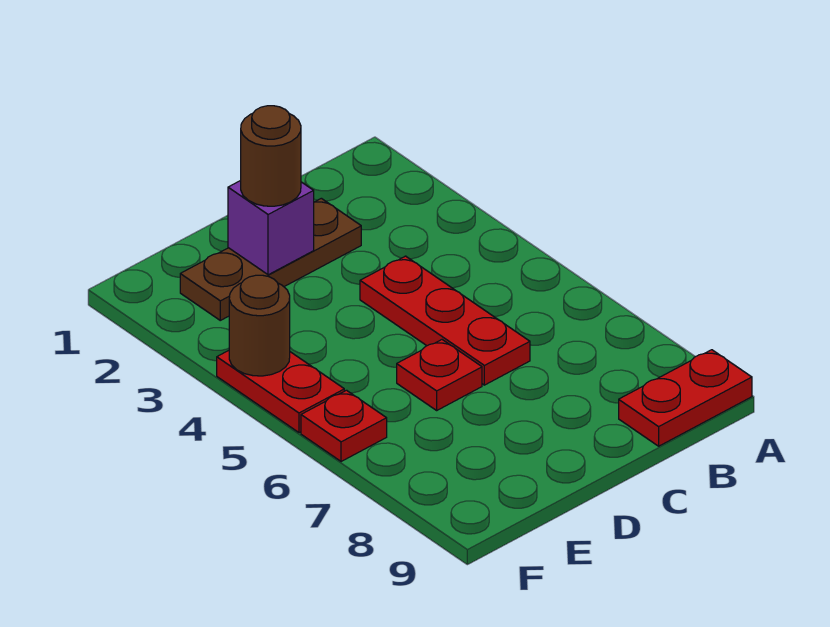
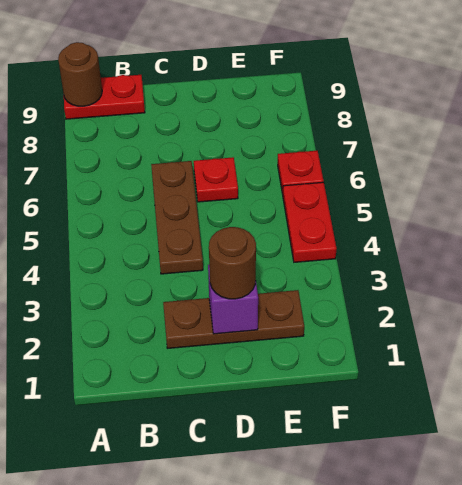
red 1x3 plate [360,256,530,385] -> brown 1x3 plate [151,161,203,274]
brown 1x1 round brick [229,275,290,376] -> brown 1x1 round brick moved to [58,42,102,106]

